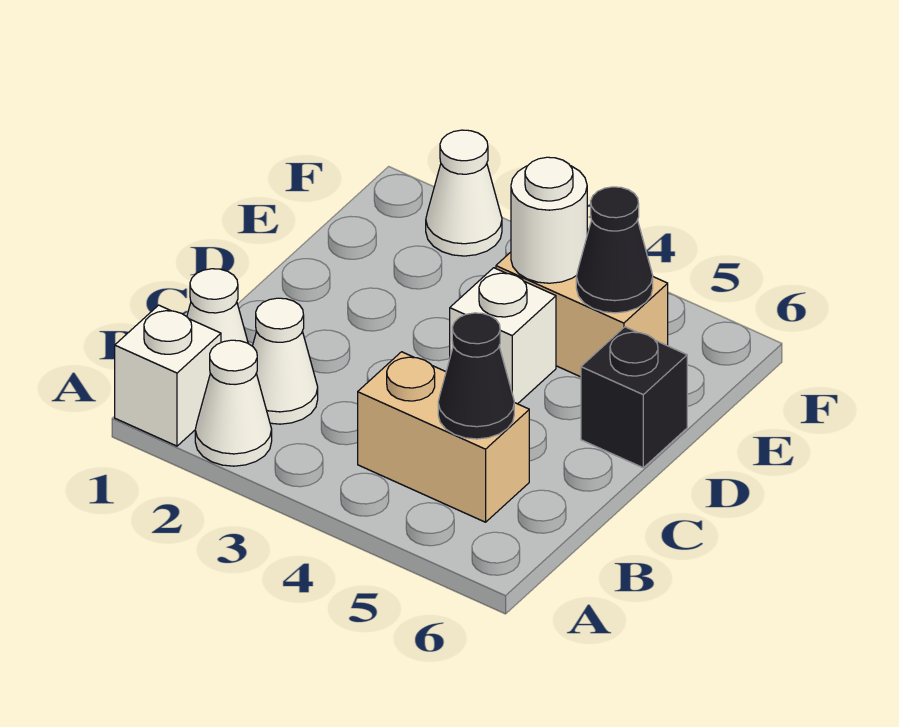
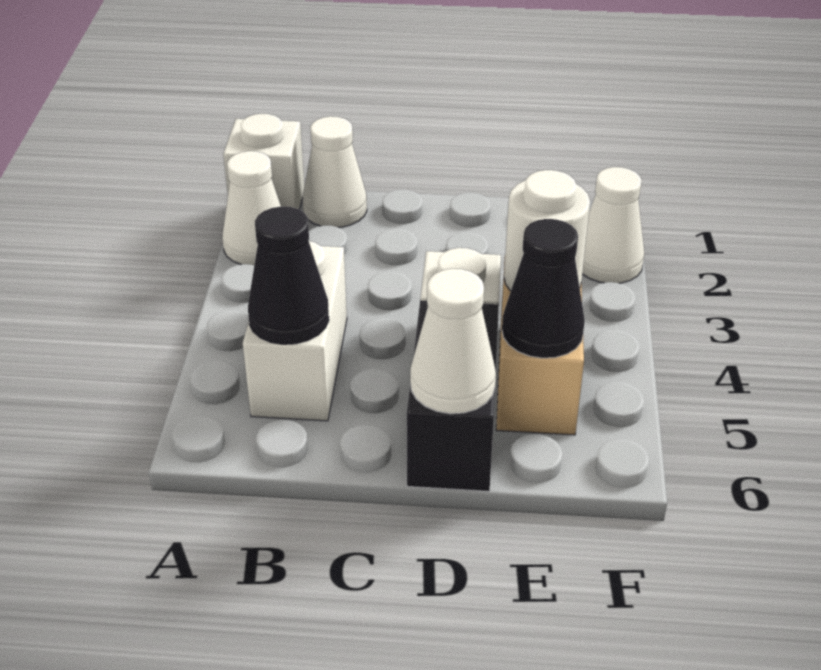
white 1x1 cone [253,298,318,424] -> white 1x1 cone moved to [410,269,496,414]
tan 1x2 brick [358,352,529,522] -> white 1x2 brick [243,241,347,421]
black 1x1 brick [581,327,687,468] -> black 1x2 brick [407,300,499,491]

